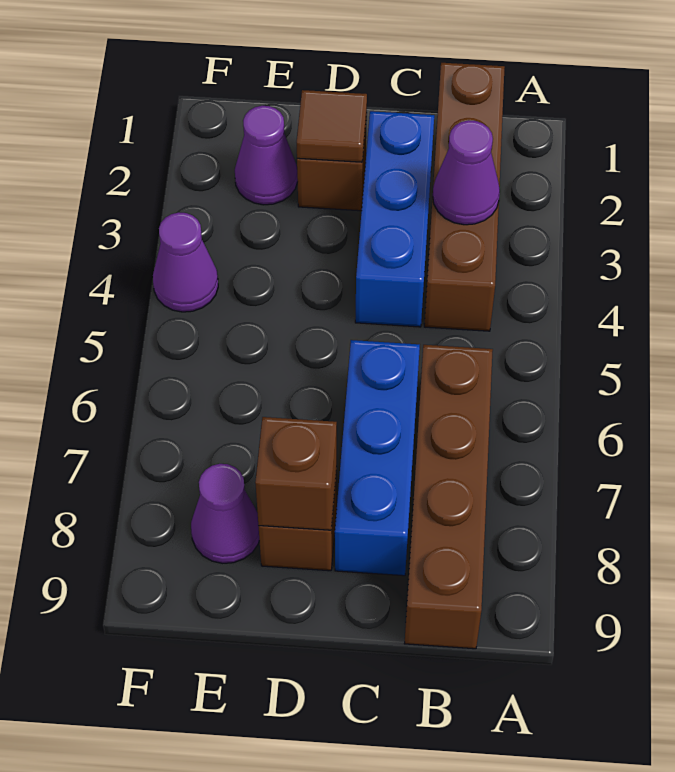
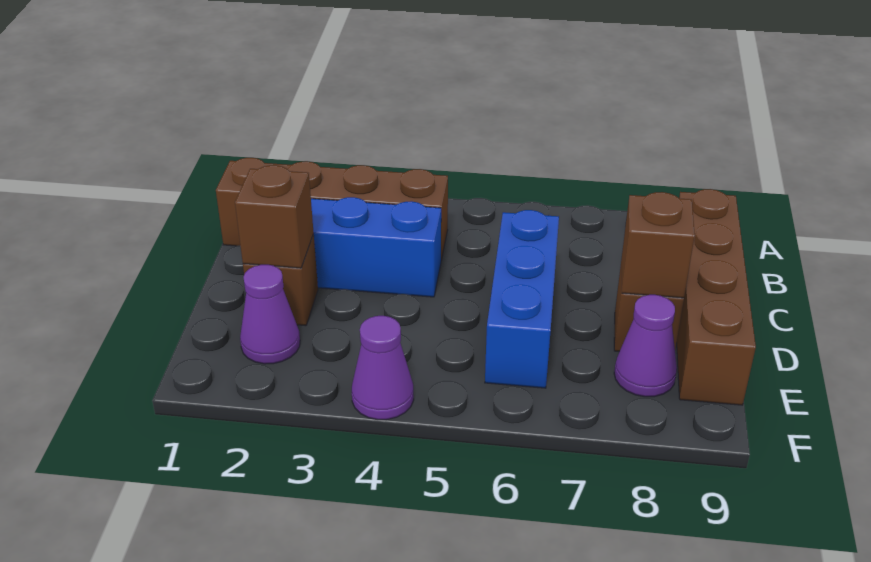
purple 1x1 cone [433,120,500,225] -> none
brown 1x4 brick [404,345,493,649] -> brown 1x4 brick turned to [677,189,756,405]
blue 1x3 brick [335,340,420,576] -> blue 1x3 brick turned to [485,210,559,388]
brown 1x1 tile [297,90,367,162] -> brown 1x1 brick [235,165,314,268]

